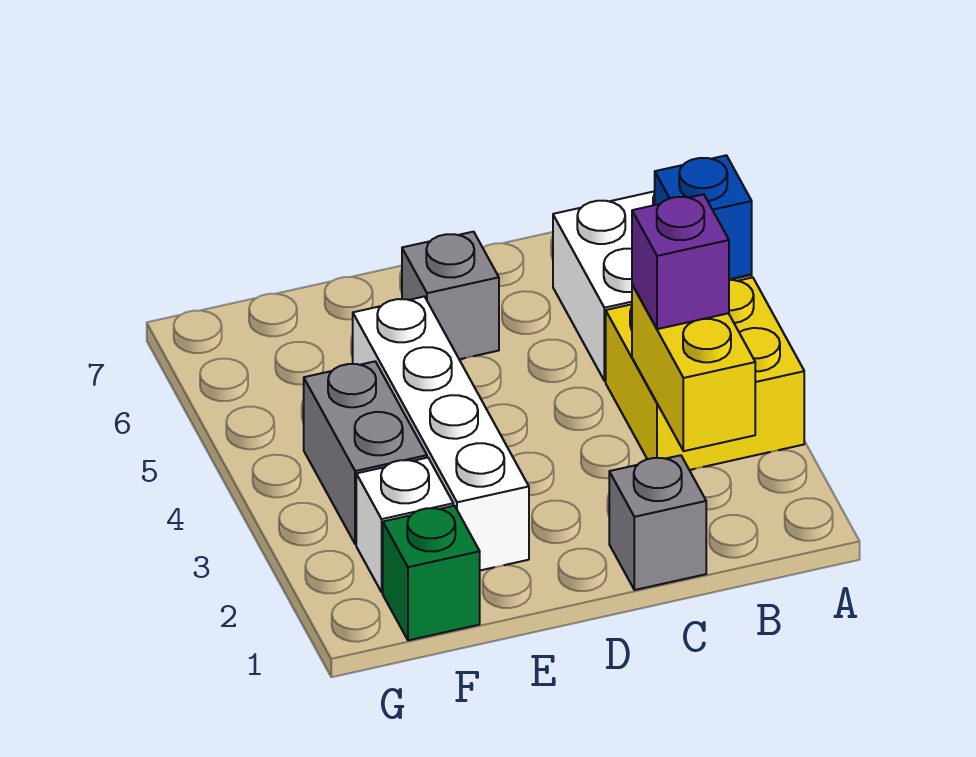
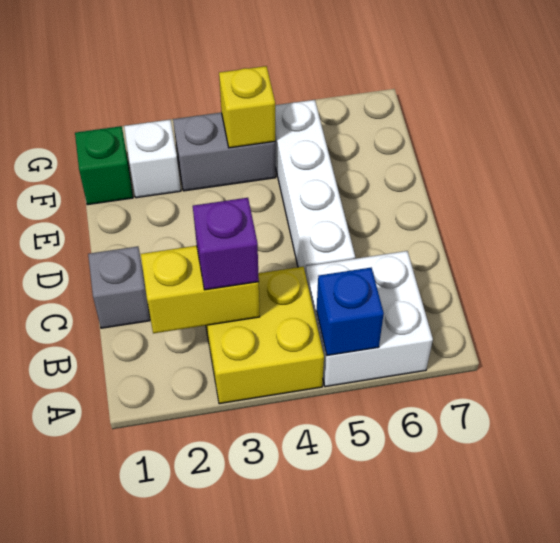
grey 1x1 brick [402,232,499,359] -> none
white 1x4 brick [353,297,529,570] -> white 1x4 brick turned to [275,100,355,274]
none -> yellow 1x1 brick [219,66,275,148]

